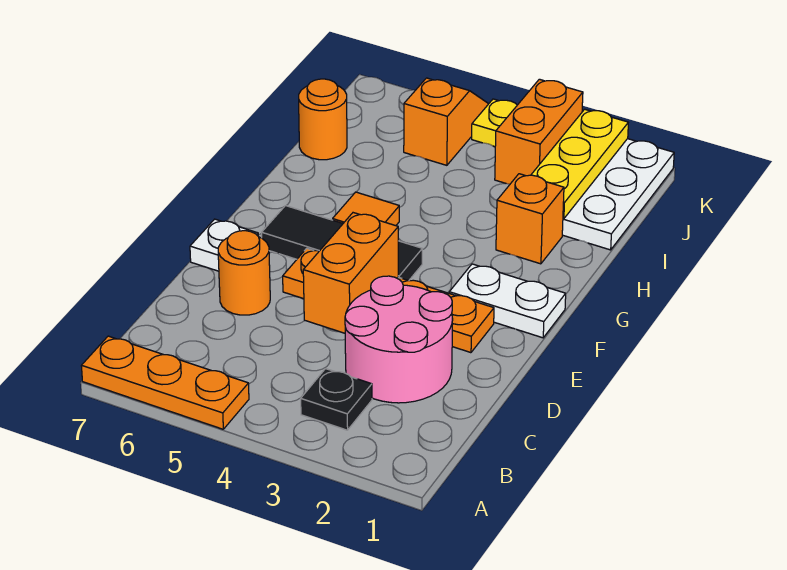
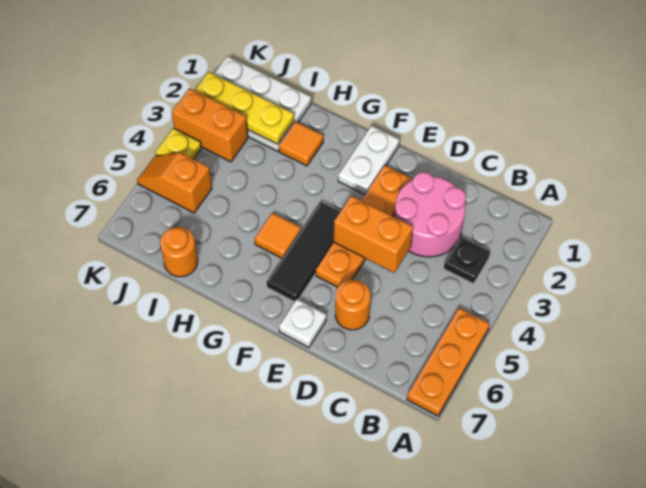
orange 1x1 brick [496,174,564,264] -> orange 1x1 tile [279,122,323,166]

